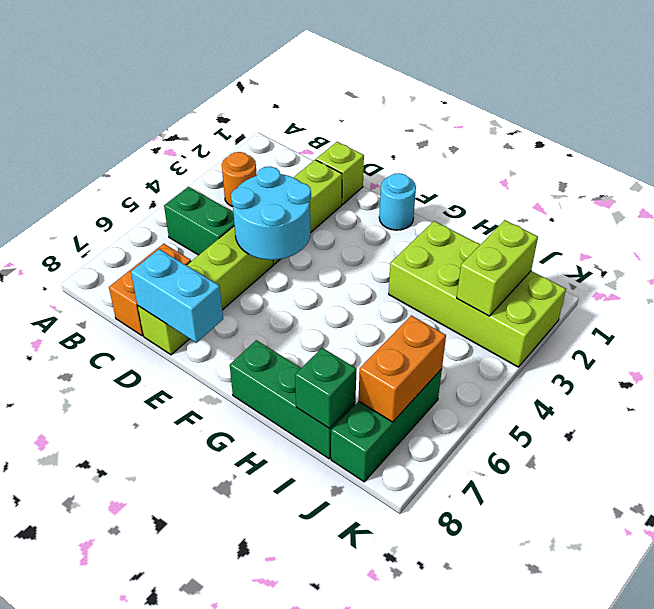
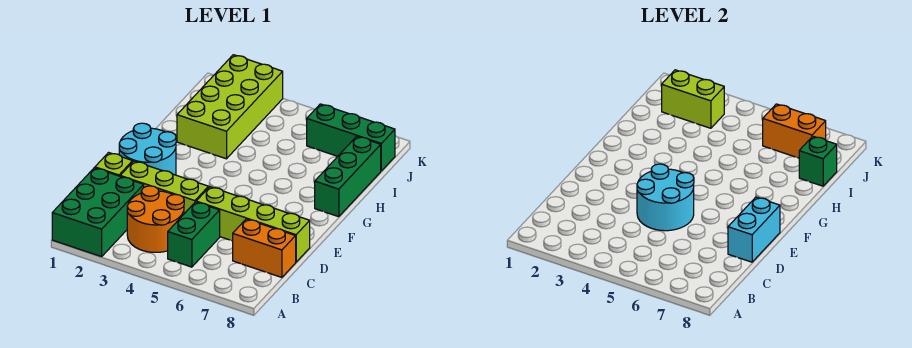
none -> green 2x3 brick [52,168,144,257]
orange 1x1 round brick [222,152,257,207] -> orange 2x2 round brick [127,186,184,252]
cyan 1x1 round brick [379,173,416,230] -> cyan 2x2 round brick [119,123,176,175]

